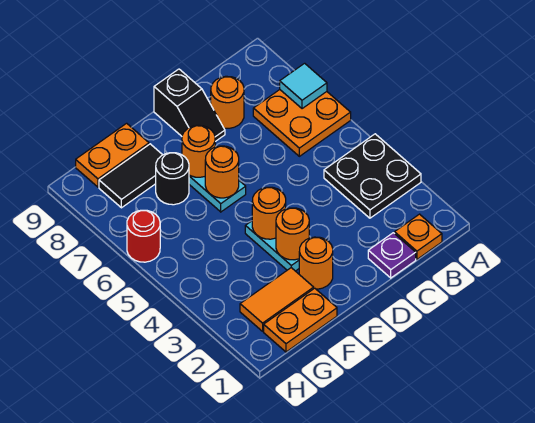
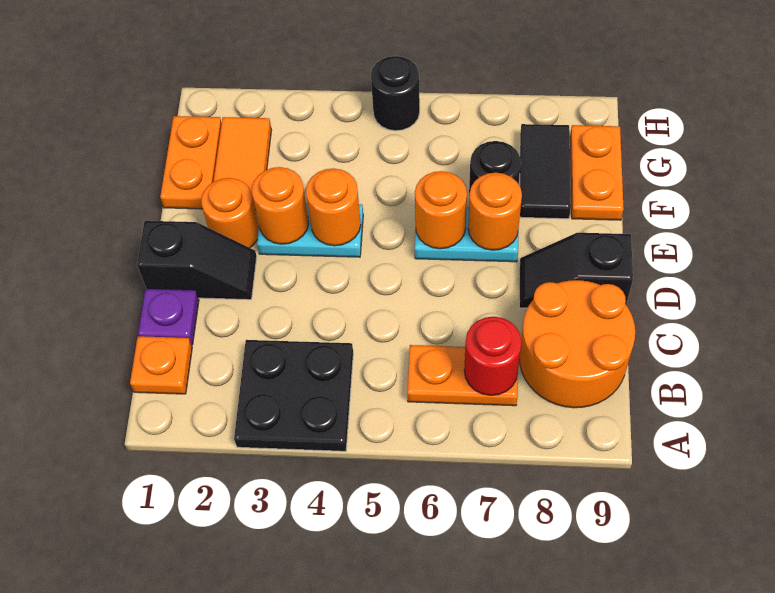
orange 2x2 plate [253,90,351,156] -> orange 1x2 plate [407,345,518,406]
cyan 1x1 tile [280,63,327,109] -> none
orange 1x1 round brick [211,76,244,128] -> orange 2x2 round brick [519,280,635,408]
none -> black 1x2 slope [137,221,257,300]
none -> black 1x1 round brick [371,56,420,131]
red 1x1 round brick [127,210,160,262] -> red 1x1 round brick moved to [464,317,521,395]

